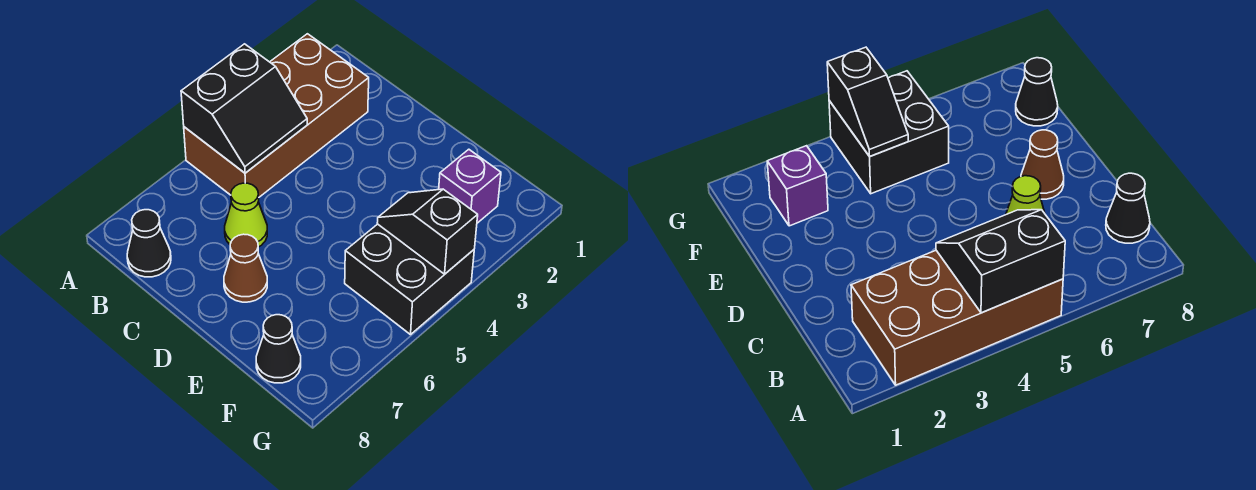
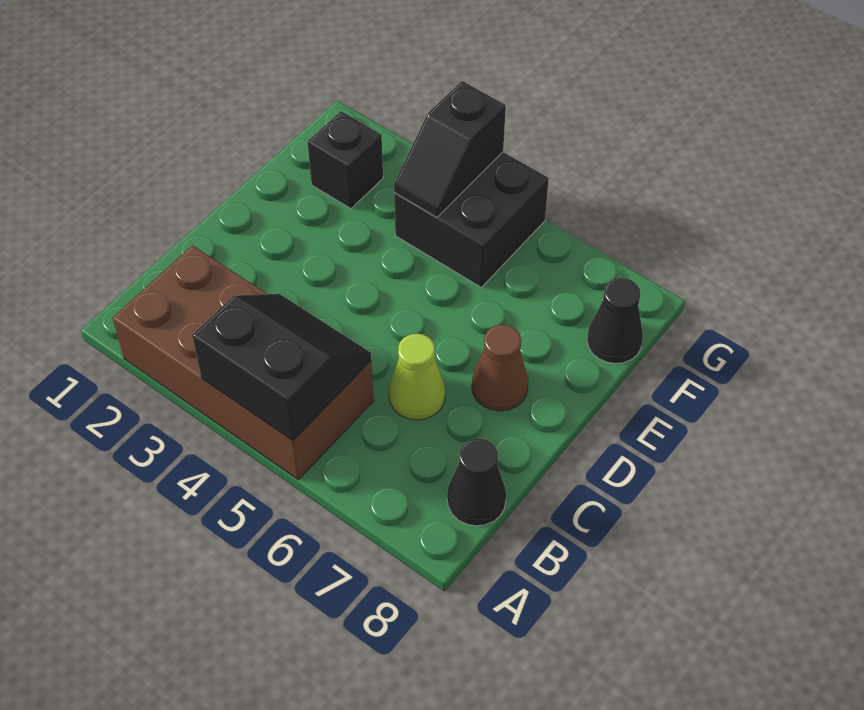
purple 1x1 brick [439,149,501,223] -> black 1x1 brick [308,111,383,209]

